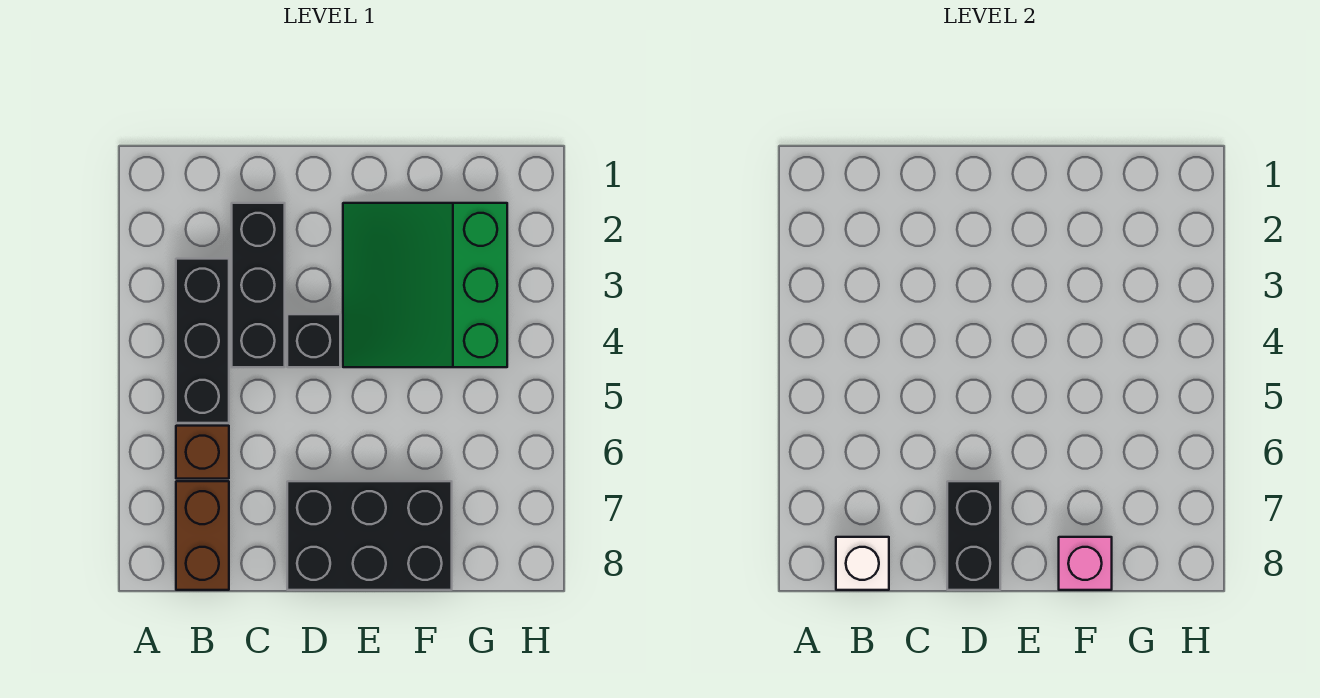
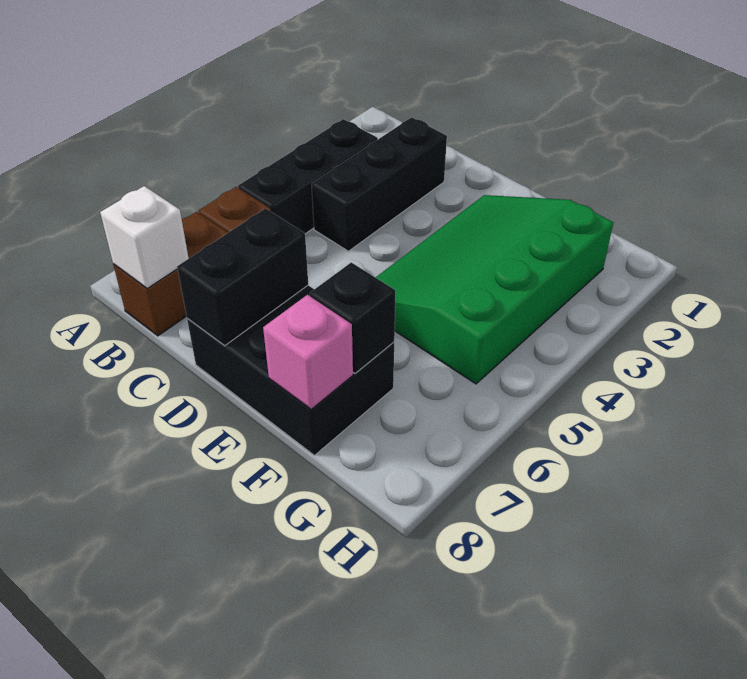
black 1x1 brick [287,314,340,367] -> black 1x1 brick moved to [310,262,396,373]
green 3x3 slope [343,203,507,367] -> green 3x4 slope [376,195,613,384]

